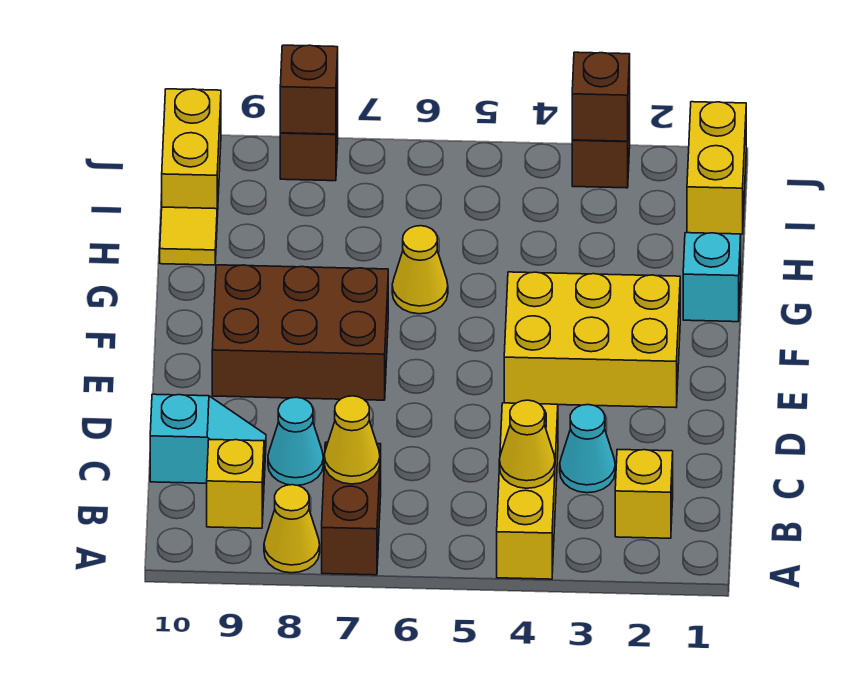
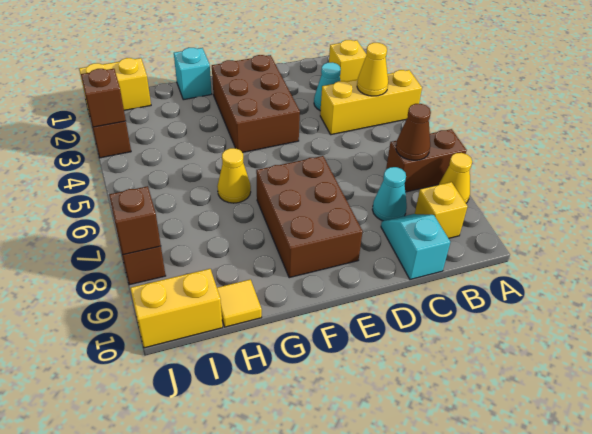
yellow 1x1 cone [324,396,380,484] -> brown 1x1 cone [396,104,431,160]
yellow 2x3 brick [504,272,680,408] -> brown 2x3 brick [212,55,300,153]

